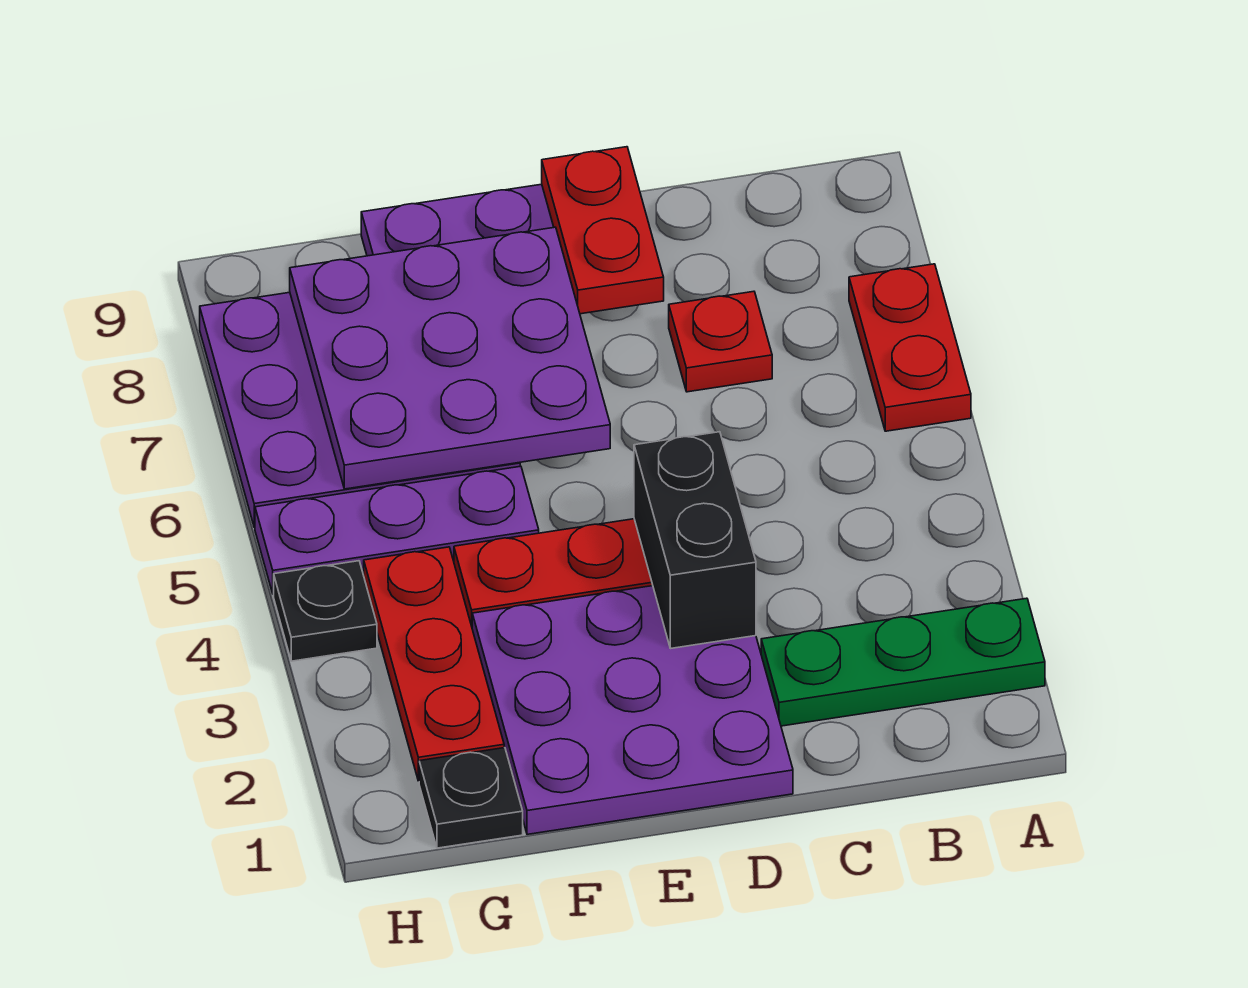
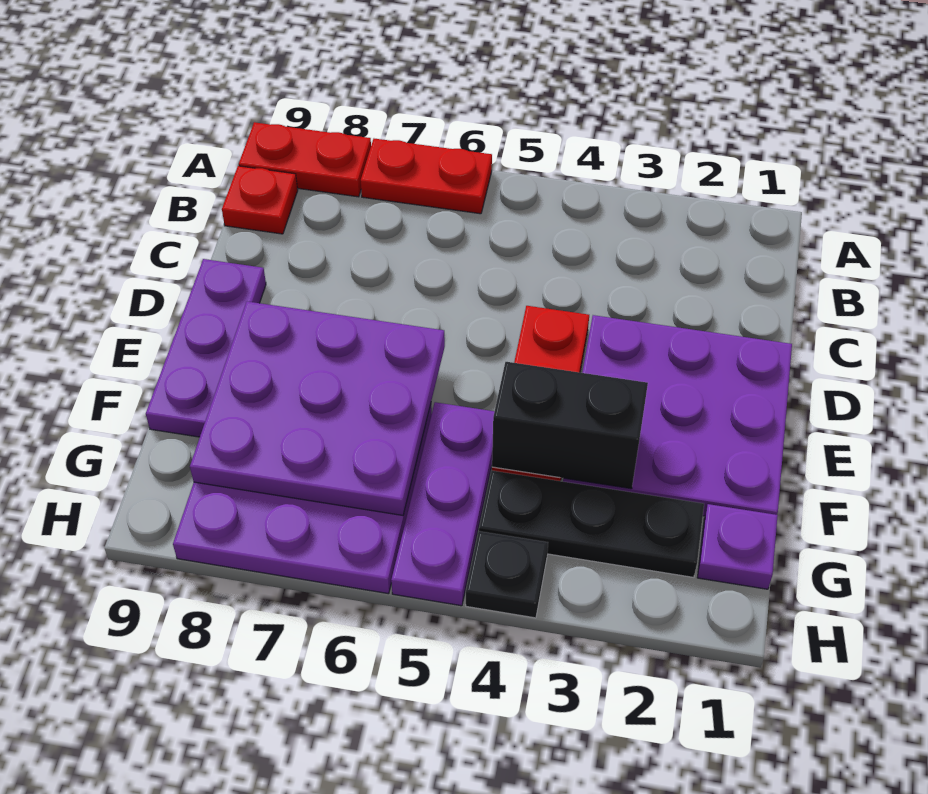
green 1x3 plate [761,598,1045,726] -> none
red 1x1 plate [669,291,772,392] -> red 1x1 plate moved to [222,166,298,234]
black 1x2 brick [634,432,756,649] -> black 1x2 brick moved to [492,362,648,489]
red 1x2 plate [542,147,664,314] -> red 1x2 plate moved to [239,122,371,197]
black 1x1 plate [419,748,523,848] -> purple 1x1 plate [697,504,778,589]
red 1x3 plate [364,547,504,781] -> black 1x3 plate [479,471,704,577]

